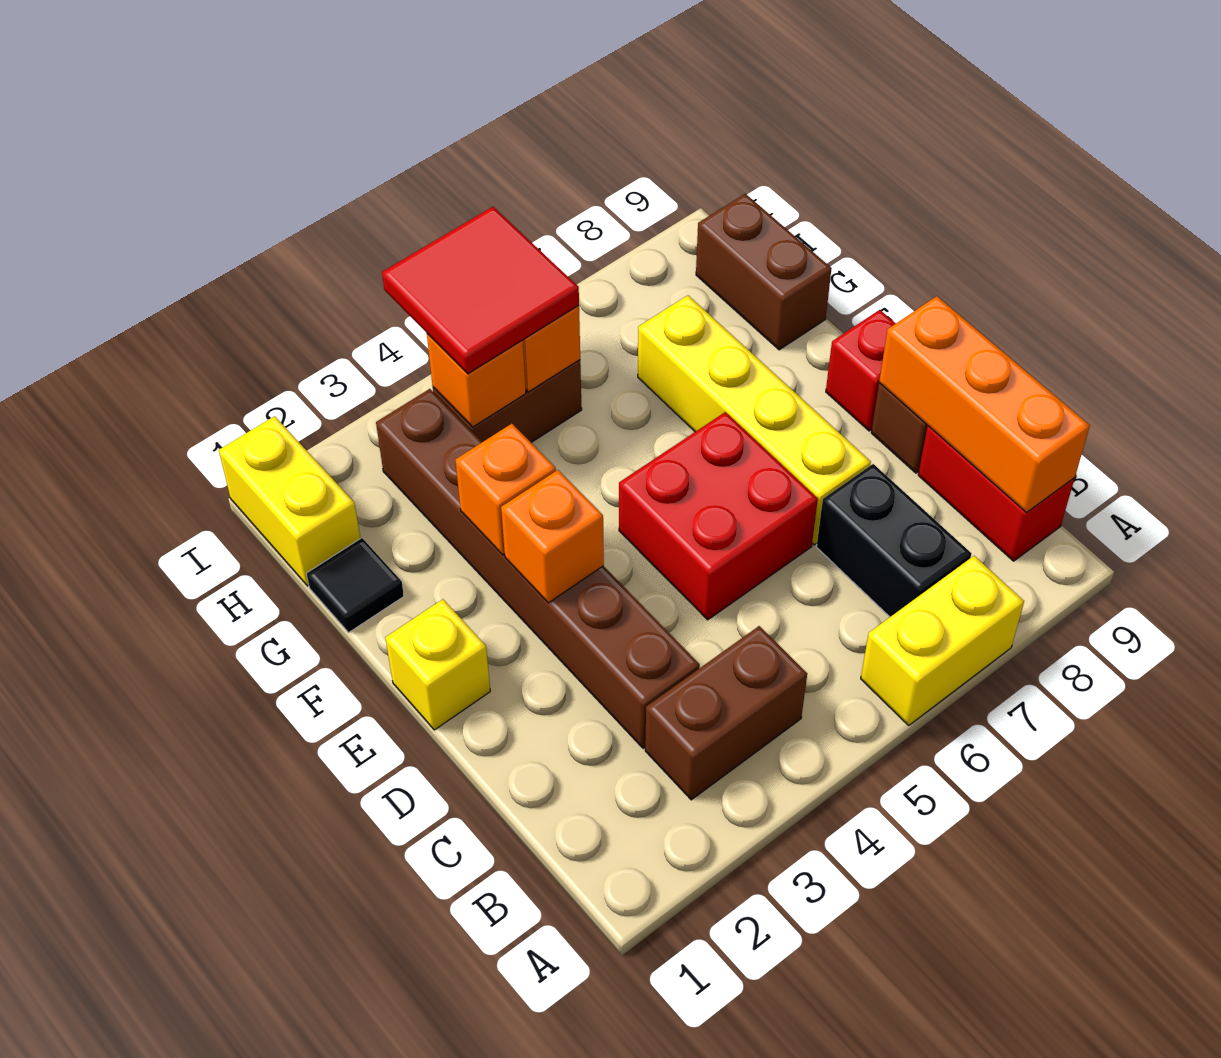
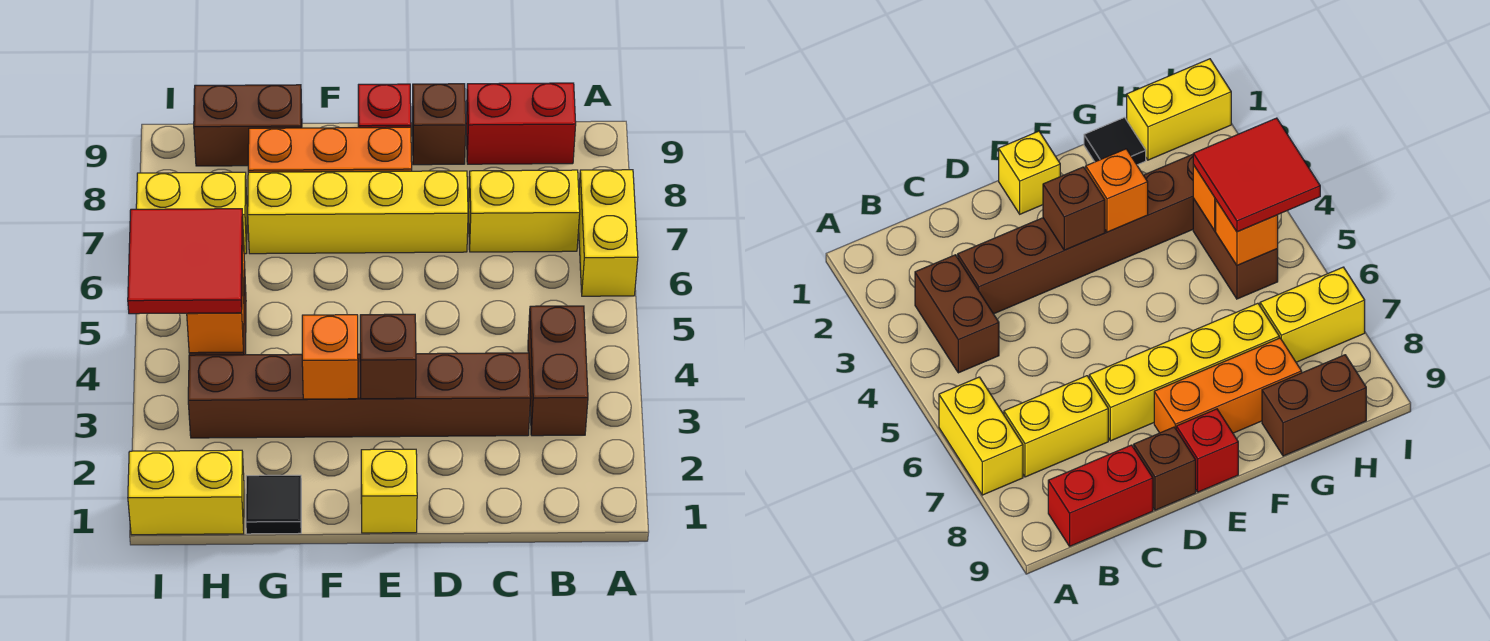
black 1x2 brick [817,464,972,617] -> yellow 1x2 brick [468,170,580,252]
orange 1x3 brick [879,296,1090,513] -> orange 1x3 brick moved to [248,127,412,172]
red 2x2 brick [619,412,818,620] -> none
orange 1x1 brick [501,470,604,603] -> brown 1x1 brick [360,314,416,399]
none -> yellow 1x2 brick [136,172,247,254]

